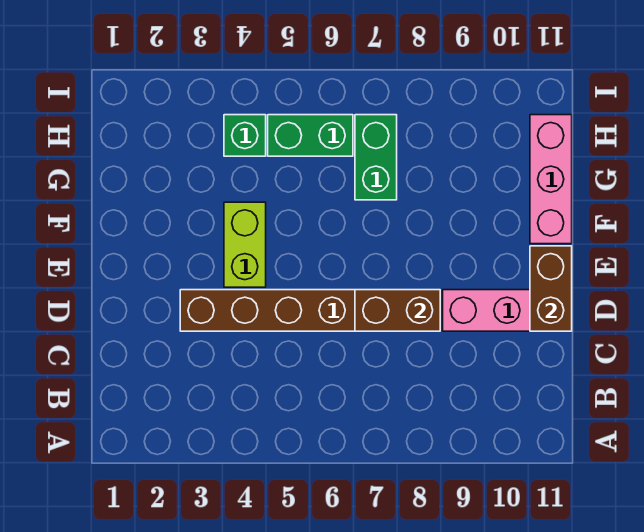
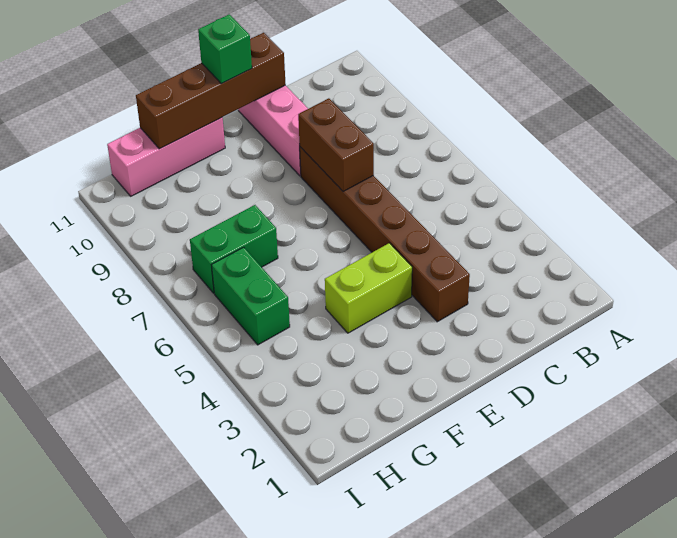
brown 1x2 brick [530,246,572,331] -> brown 1x4 brick [136,33,286,149]
green 1x1 brick [224,115,266,156] -> green 1x1 brick moved to [198,14,252,84]

